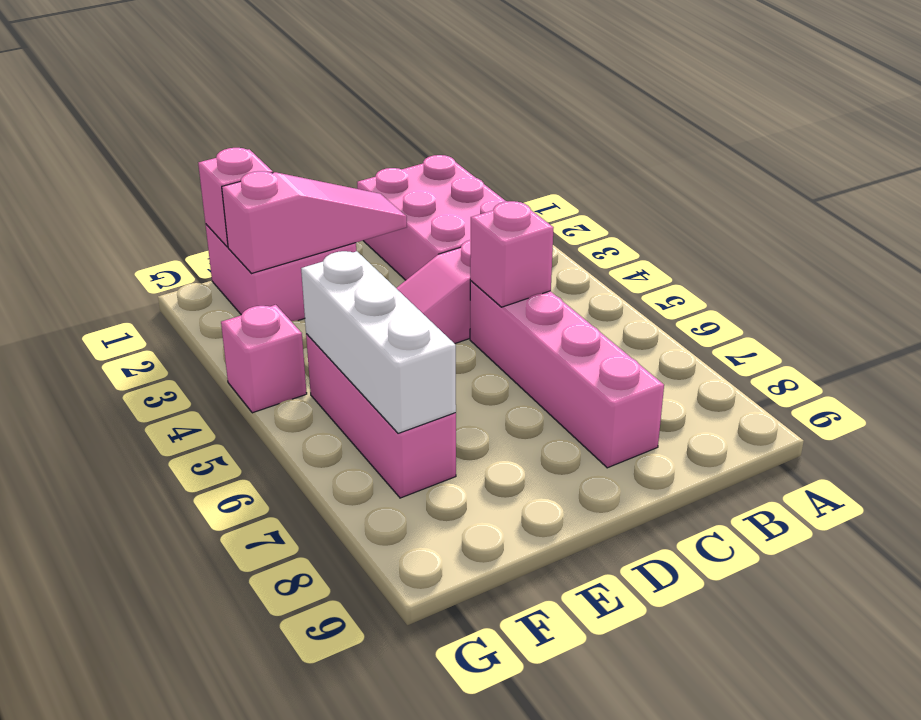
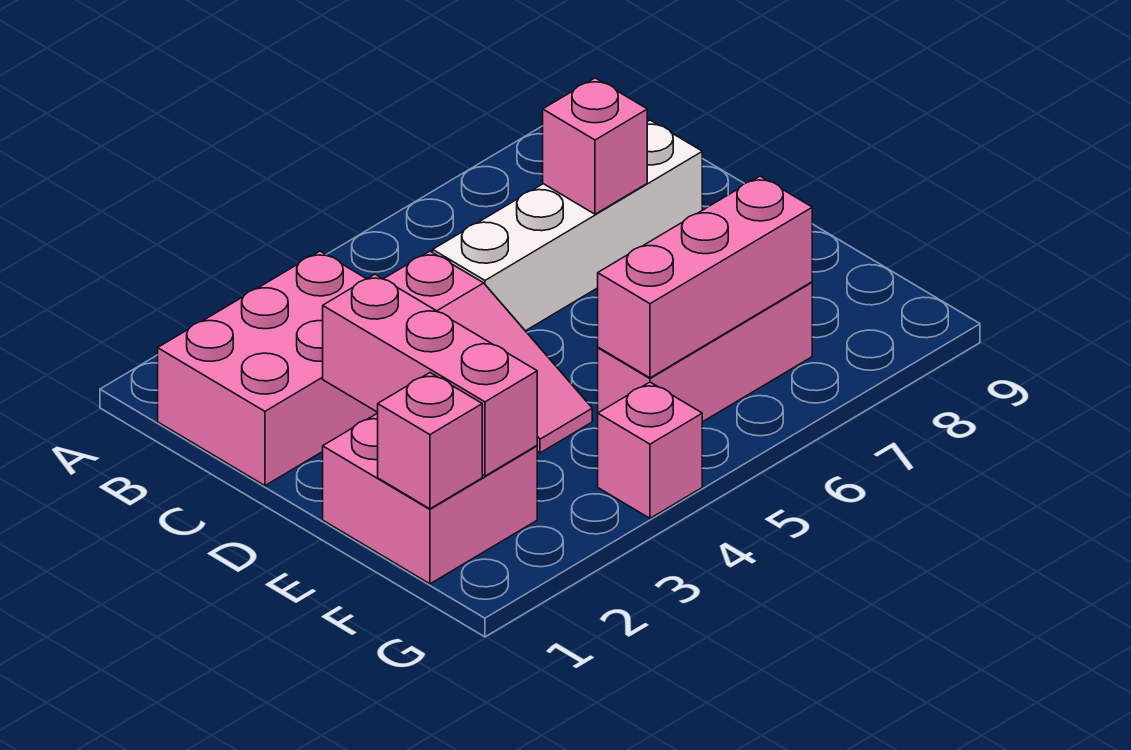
pink 1x4 brick [470,281,664,468] -> white 1x4 brick [433,120,702,331]
pink 1x1 brick [470,201,554,307] -> pink 1x1 brick moved to [543,78,647,214]
pink 1x3 slope [222,171,407,274] -> pink 1x3 brick [323,274,537,476]
white 1x3 brick [301,251,456,433] -> pink 1x3 brick [598,176,812,378]

